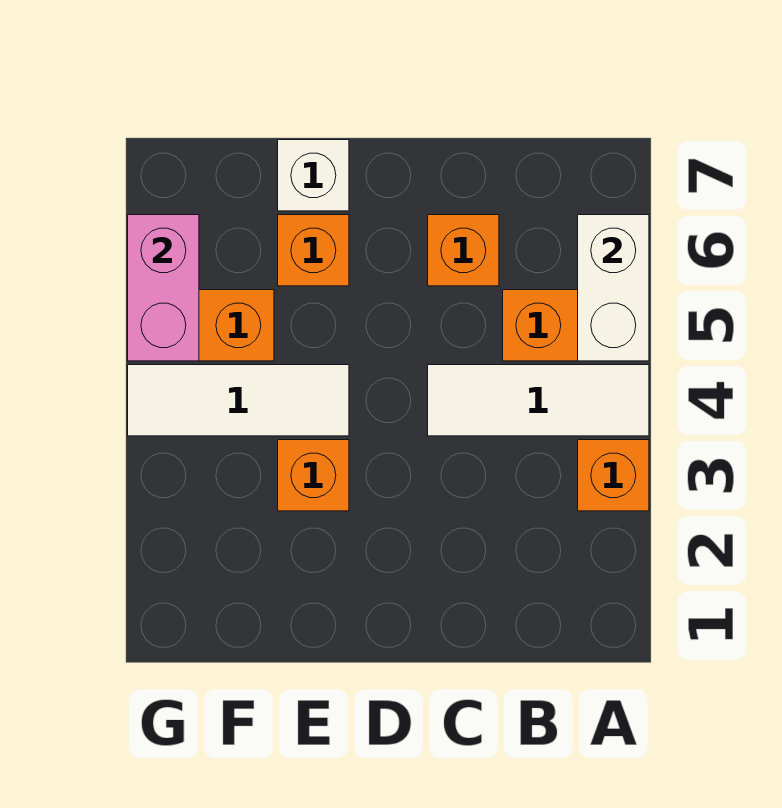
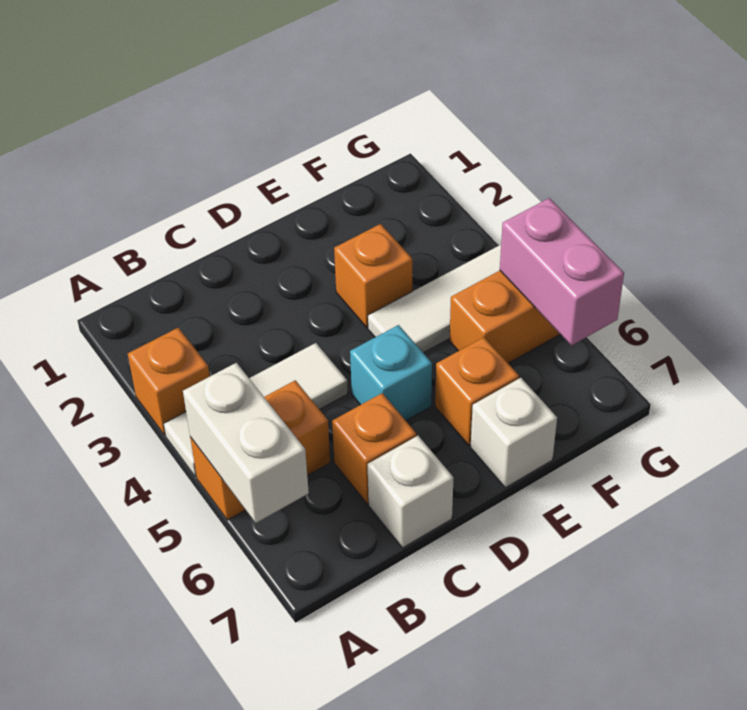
none -> white 1x1 brick [368,436,454,548]
none -> cyan 1x1 brick [350,325,432,420]

